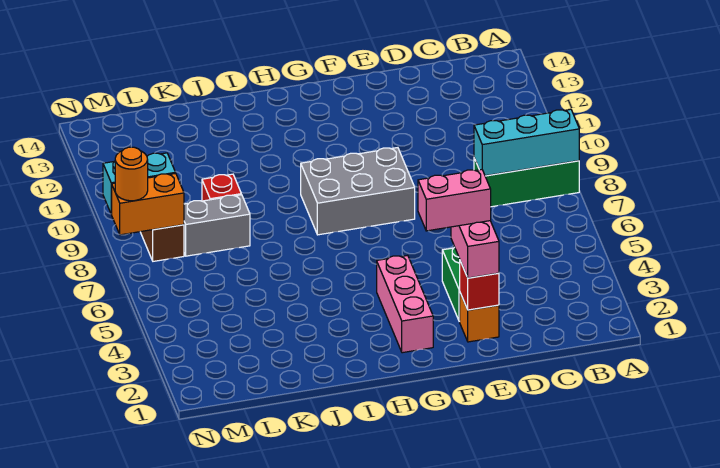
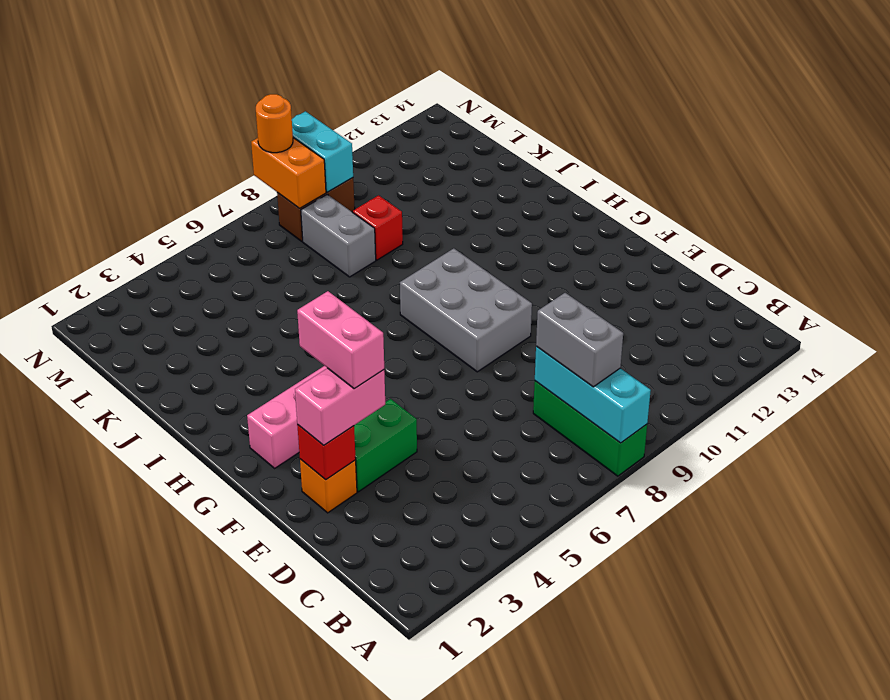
none -> grey 1x2 brick [536,293,623,387]

